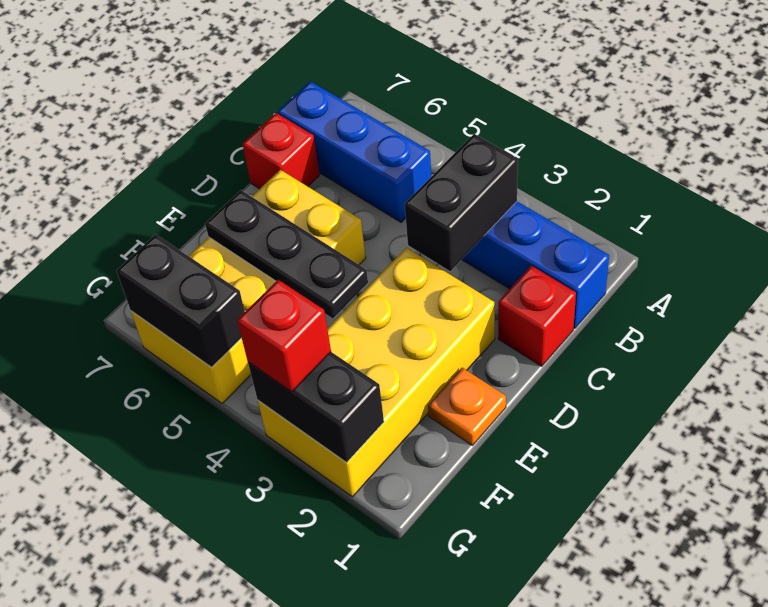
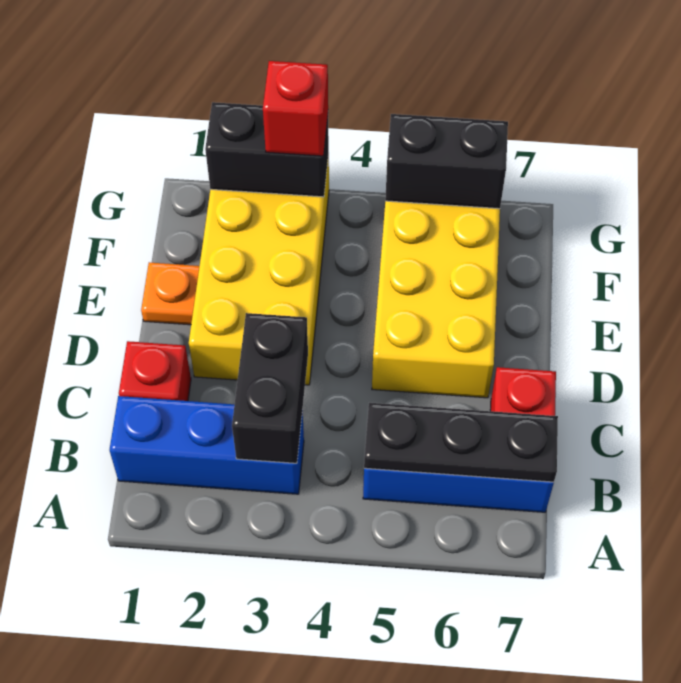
black 1x3 plate [205,190,368,319] -> black 1x3 plate moved to [364,403,558,482]

